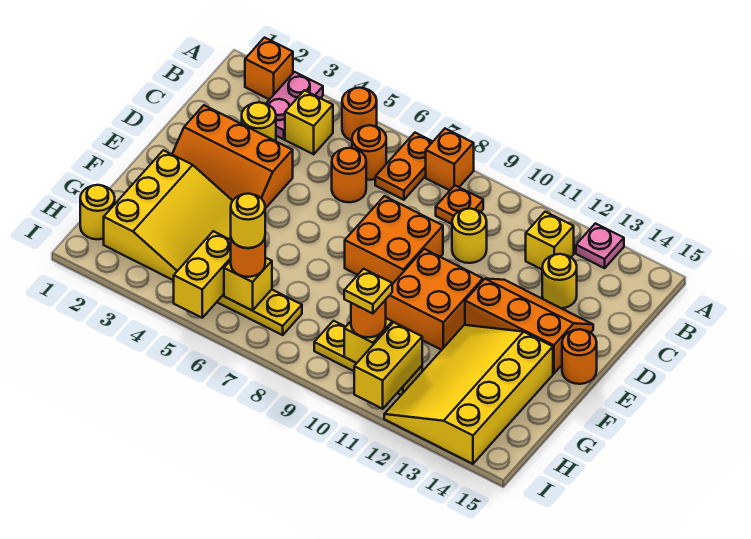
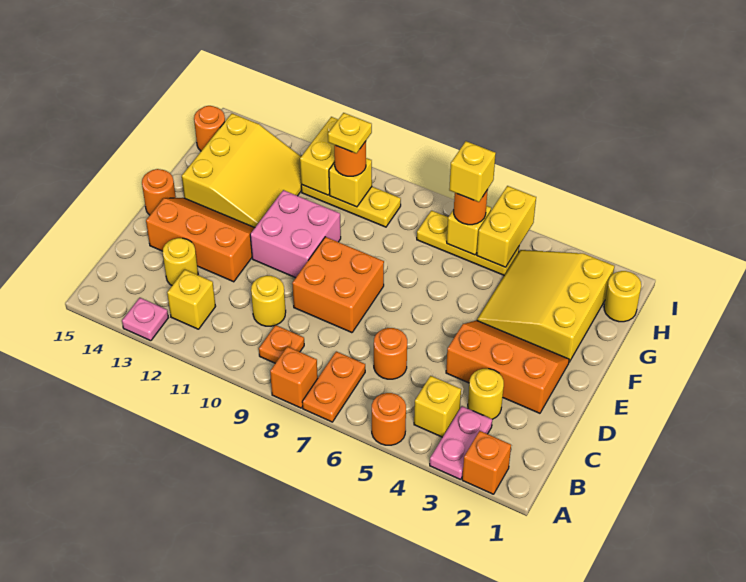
orange 1x1 round brick [352,125,386,180] -> orange 1x1 round brick moved to [194,106,225,151]
orange 2x3 slope [465,279,593,374] -> orange 2x3 slope turned to [146,198,254,282]
orange 2x2 brick [386,249,483,350] -> pink 2x2 brick [250,190,341,278]
yellow 3x4 slope [384,325,553,464] -> yellow 3x3 slope [182,114,302,228]
yellow 1x1 round brick [231,194,265,248] -> yellow 1x1 brick [449,141,496,202]

